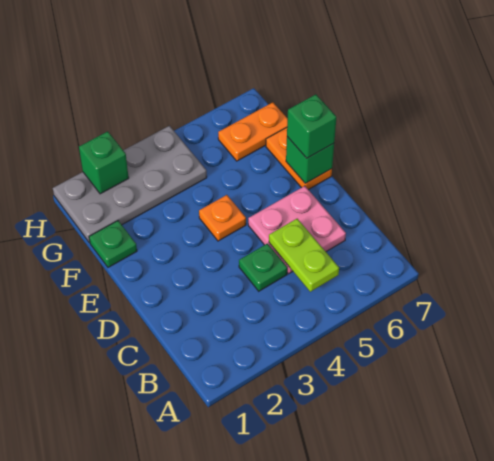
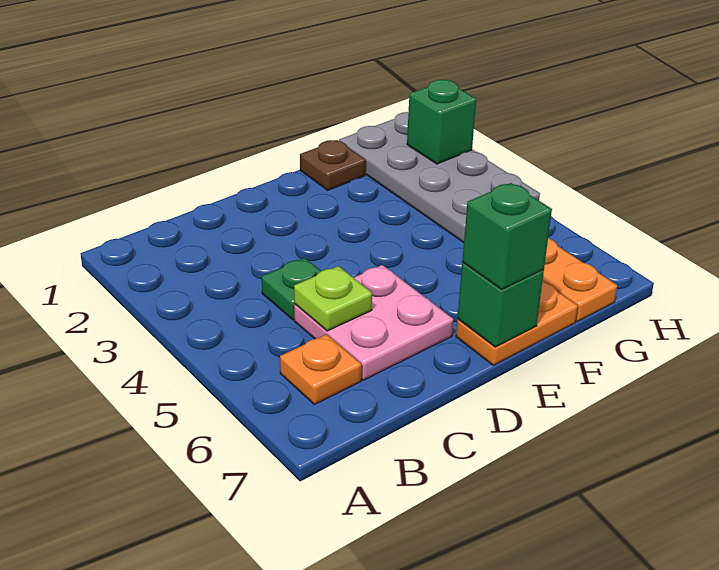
lime 1x2 plate [269,219,339,292] -> lime 1x1 plate [294,266,372,331]
orange 1x1 plate [199,195,246,241] -> orange 1x1 plate moved to [280,334,361,404]
green 1x1 plate [89,221,137,267] -> brown 1x1 plate [300,140,366,190]

